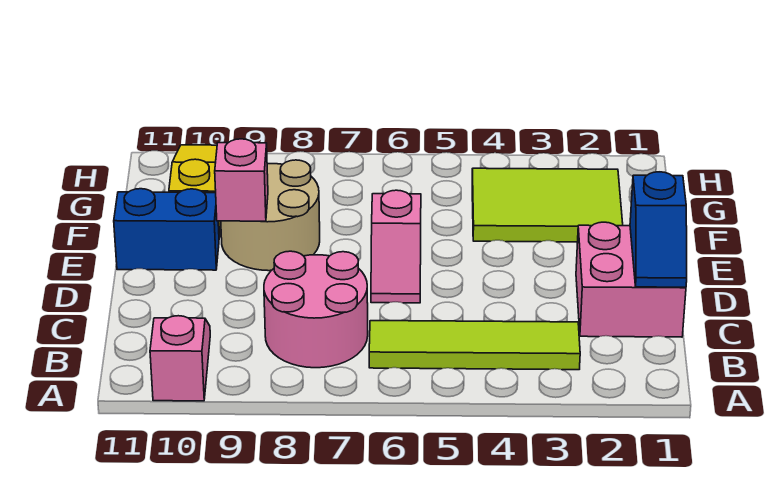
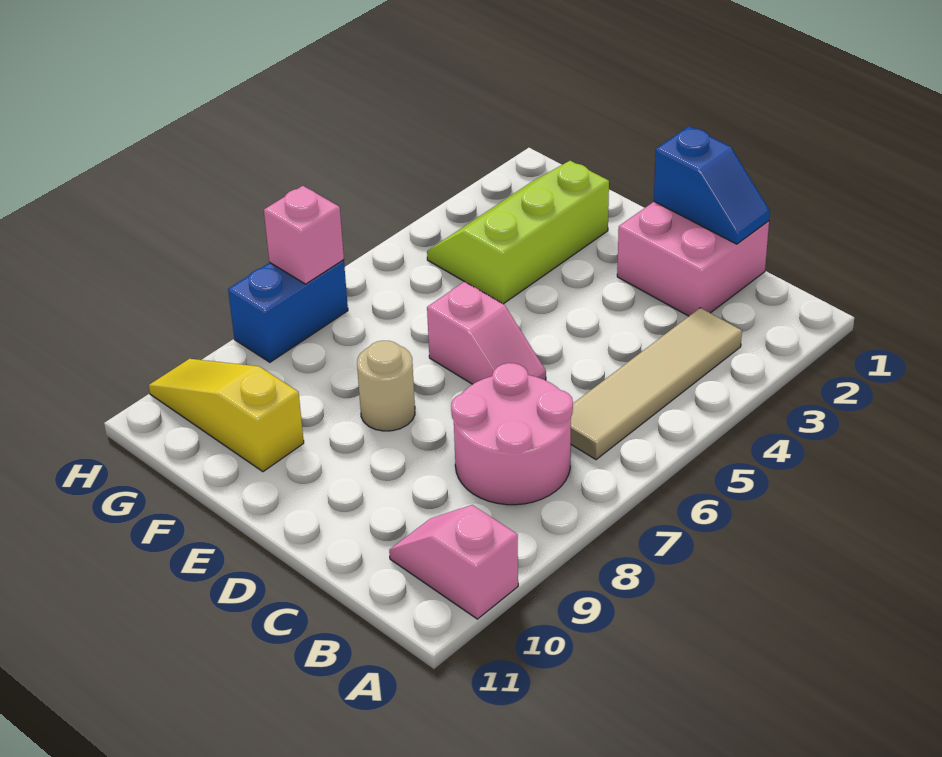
lime 1x4 tile [369,321,580,370] -> tan 1x4 tile [571,308,742,460]
tan 2x2 round brick [221,160,320,271] -> tan 1x1 round brick [357,341,415,431]
pink 1x1 brick [215,139,268,221] -> pink 1x1 brick moved to [264,186,344,284]
blue 1x2 brick [114,189,219,270] -> blue 1x2 brick moved to [228,260,348,362]
lime 2x3 tile [472,168,623,242] -> lime 2x3 slope [427,161,609,304]

